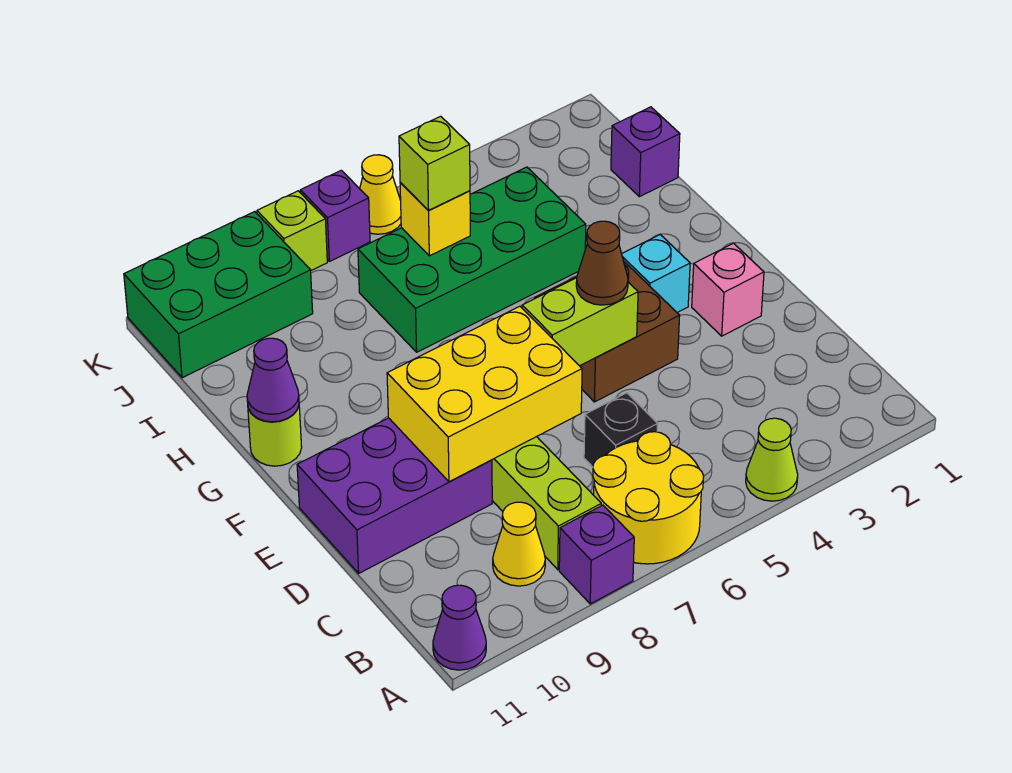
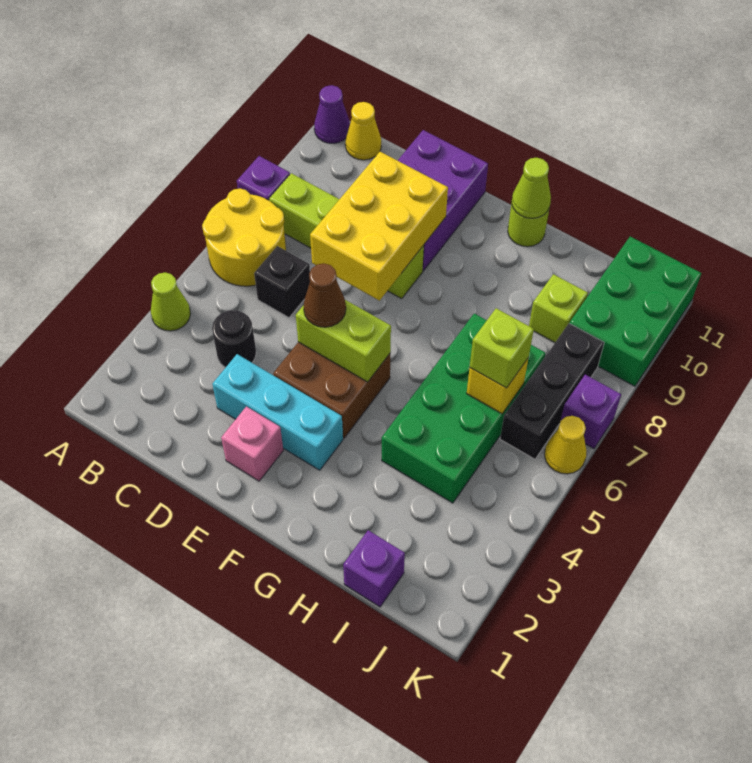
yellow 1x1 cone [493,502,545,586] -> yellow 1x1 cone moved to [345,102,381,160]
none -> black 1x1 round brick [212,310,256,368]
lime 1x2 brick [522,278,638,366] -> lime 1x2 brick turned to [296,300,391,382]
cyan 1x1 brick [622,235,690,312] -> cyan 1x3 brick [212,354,343,470]
purple 1x1 cone [247,338,299,422] -> lime 1x1 cone [512,158,551,218]
none -> black 1x3 brick [500,323,604,459]
lime 1x1 brick [257,191,327,270] -> lime 1x1 brick moved to [529,274,588,343]

